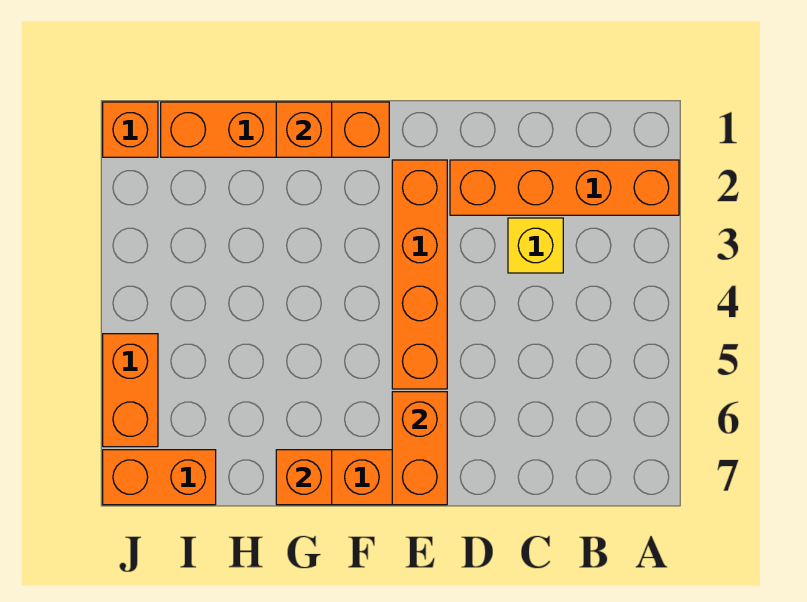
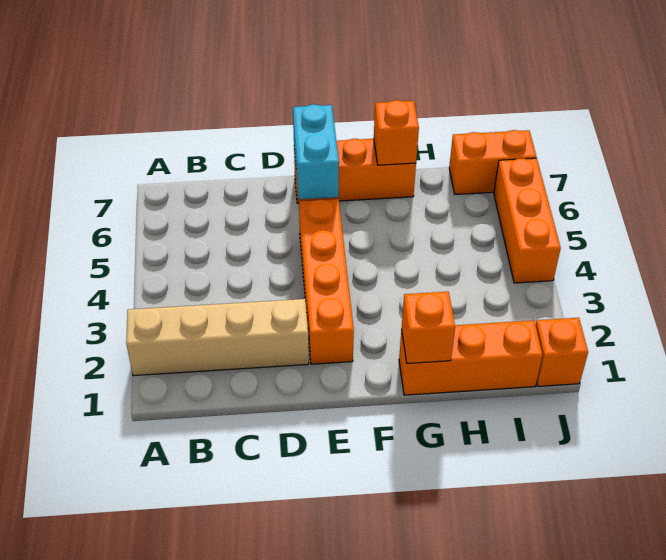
orange 1x4 brick [450,160,679,215] -> tan 1x4 brick [126,299,309,376]
yellow 1x1 brick [508,218,563,273] -> none
orange 1x2 brick [392,392,447,505] -> cyan 1x2 brick [293,104,339,199]
orange 1x4 brick [161,102,389,157] -> orange 1x3 brick [399,320,542,395]
orange 1x2 brick [103,334,158,447] -> orange 1x3 brick [494,158,561,283]

